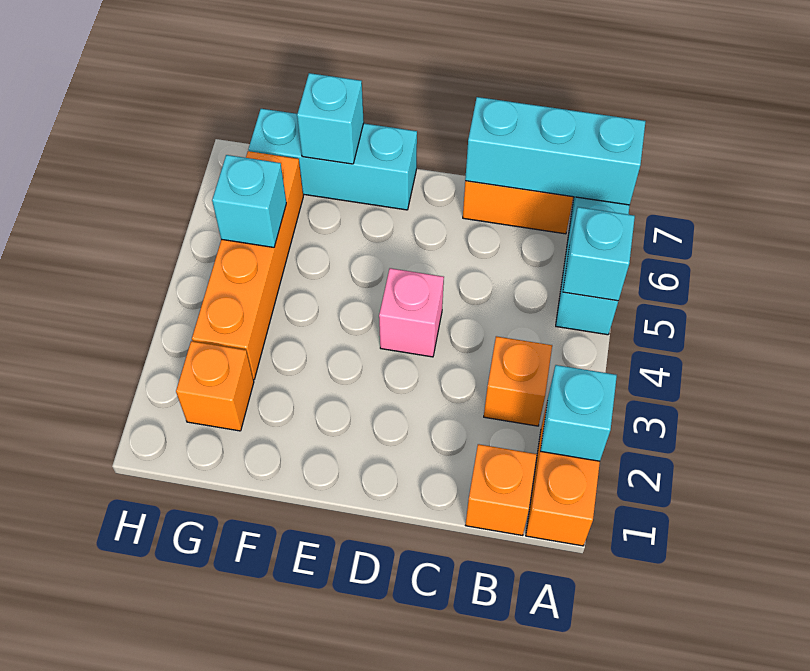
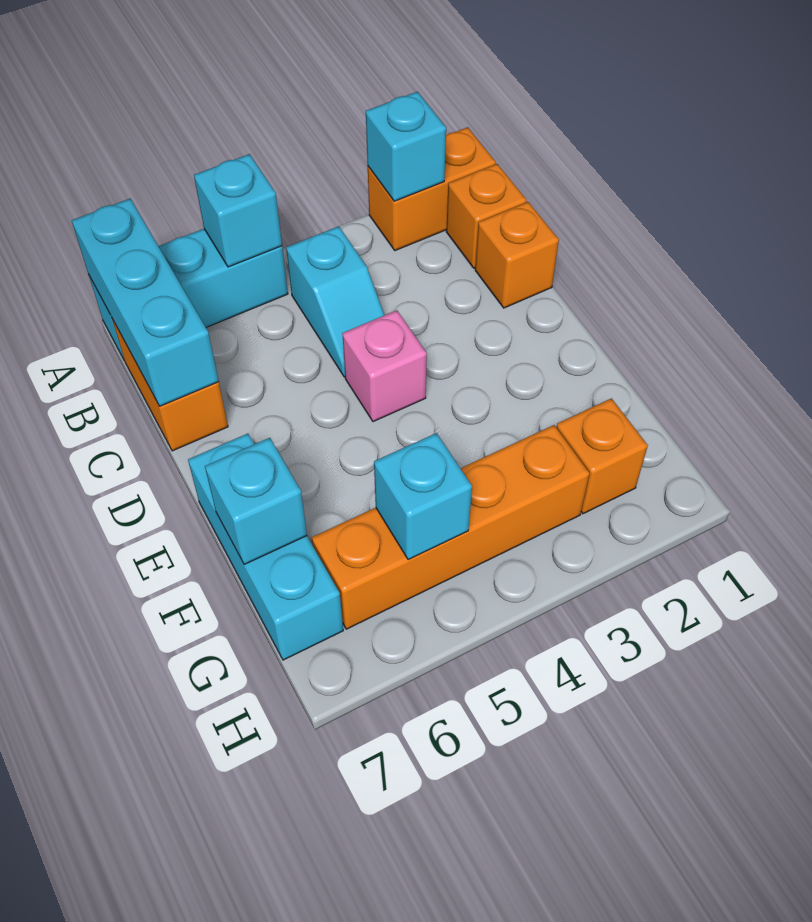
orange 1x1 brick [484,336,552,426] -> orange 1x1 brick moved to [475,202,559,308]
none -> cyan 1x2 slope [286,226,384,377]

